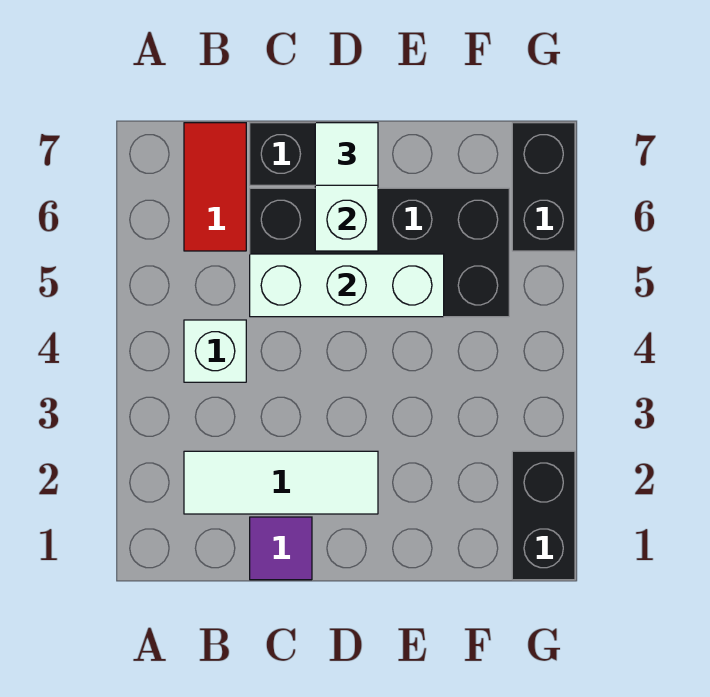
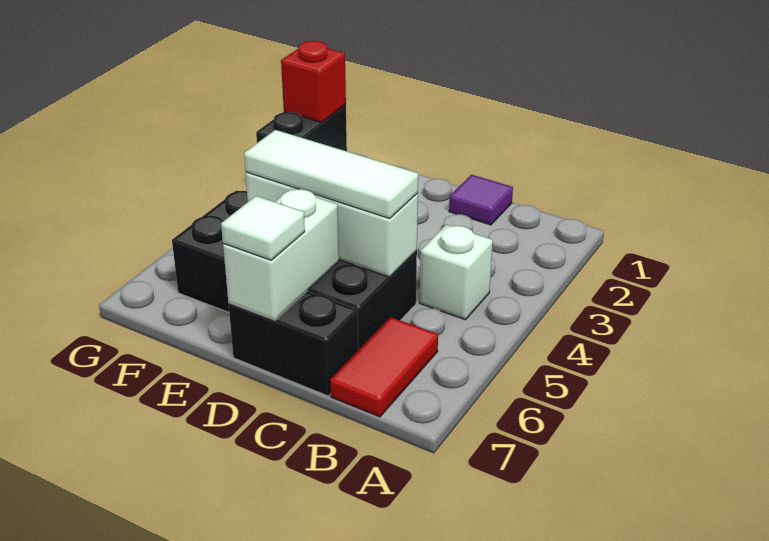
white 1x3 tile [184,451,378,514] -> white 1x3 tile moved to [244,130,418,219]
none -> red 1x1 brick [281,41,346,122]
black 1x2 brick [512,123,575,251] -> none

